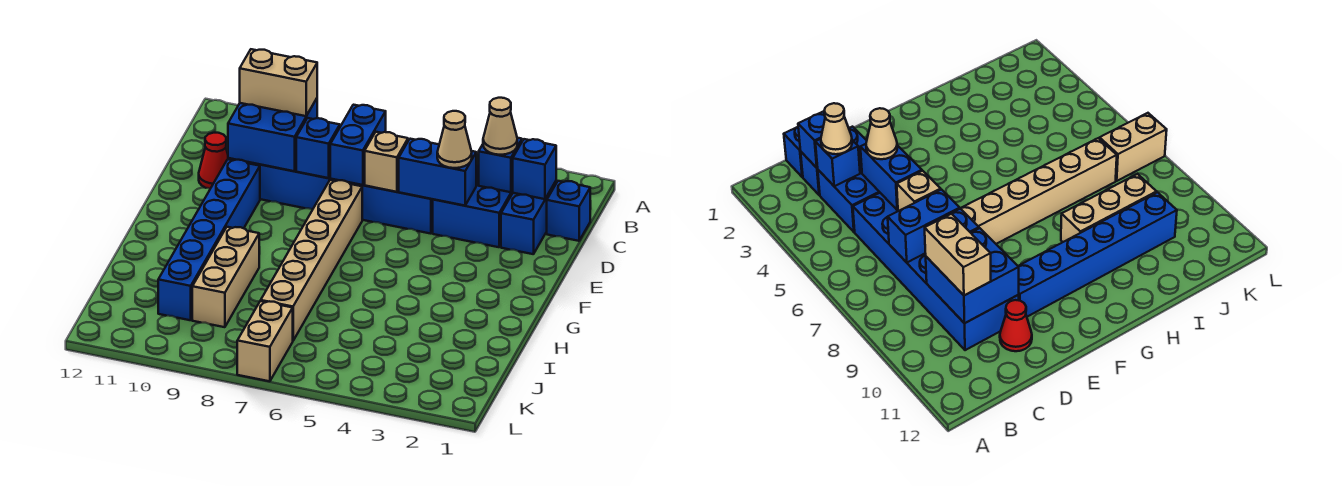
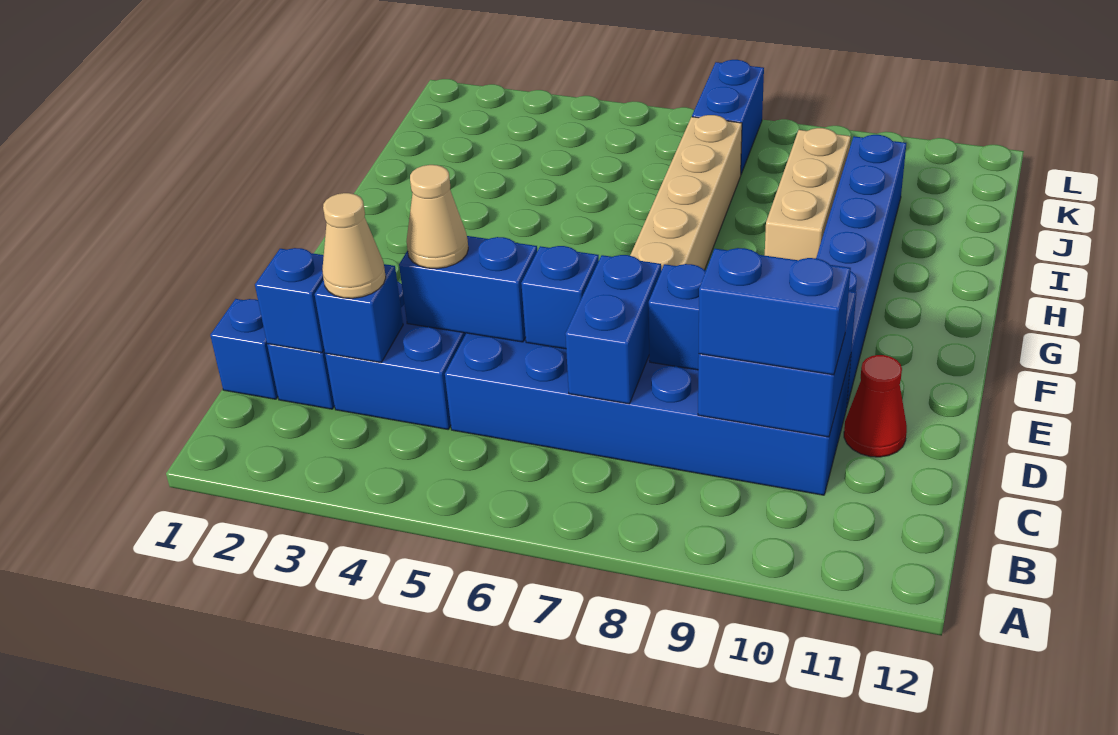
tan 1x2 brick [240,49,317,116] -> blue 1x2 brick [699,248,851,375]
tan 1x1 brick [365,132,408,192] -> blue 1x1 brick [521,246,599,349]
tan 1x2 brick [237,301,293,381] -> blue 1x2 brick [692,60,764,174]

